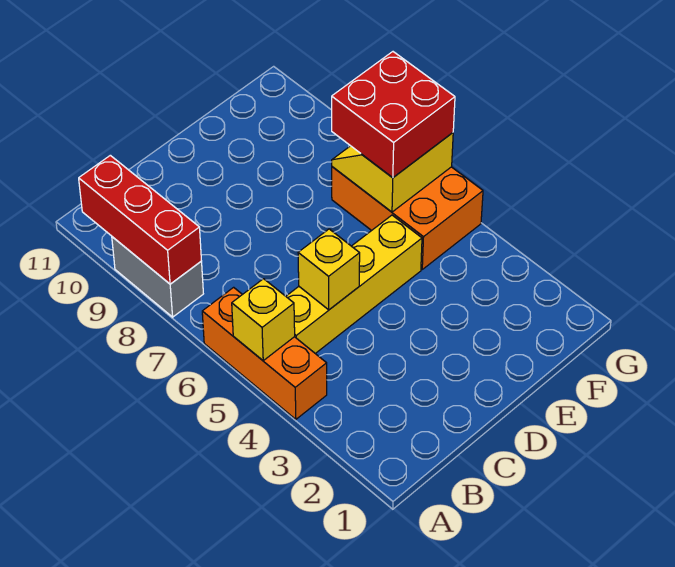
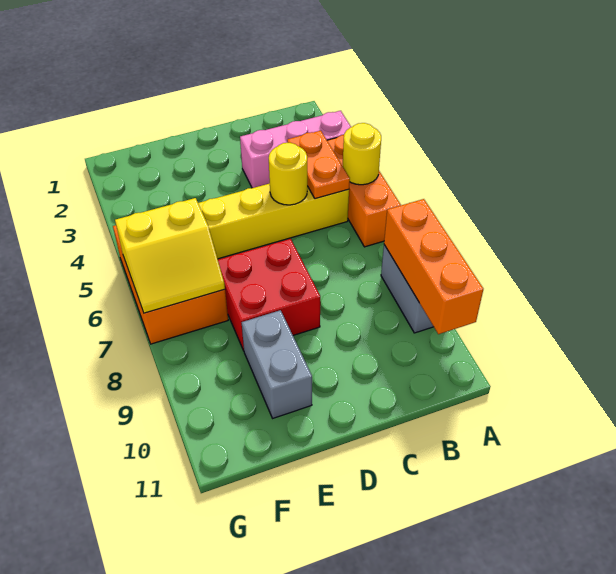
none -> pink 1x3 brick [240,111,351,188]
yellow 1x1 brick [232,279,295,360] -> yellow 1x1 round brick [343,123,381,185]
red 1x3 brick [79,155,201,284] -> orange 1x3 brick [384,199,483,334]
none -> orange 1x2 plate [287,131,350,199]
yellow 1x1 brick [298,229,360,310] -> yellow 1x1 round brick [269,143,307,205]
none -> grey 1x2 brick [242,310,312,418]
red 2x2 brick [332,52,455,178] -> red 2x2 brick moved to [218,239,320,351]

